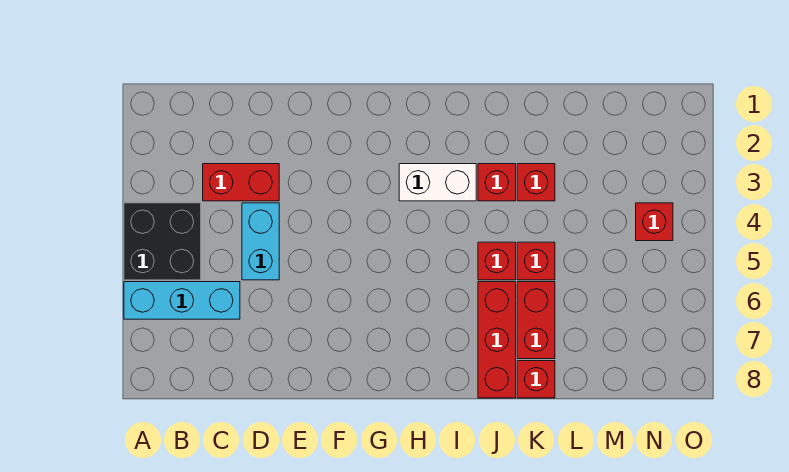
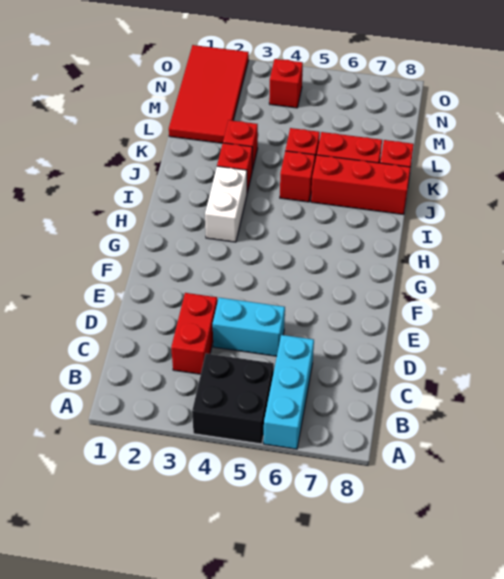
none -> red 2x4 tile [169,45,249,143]

